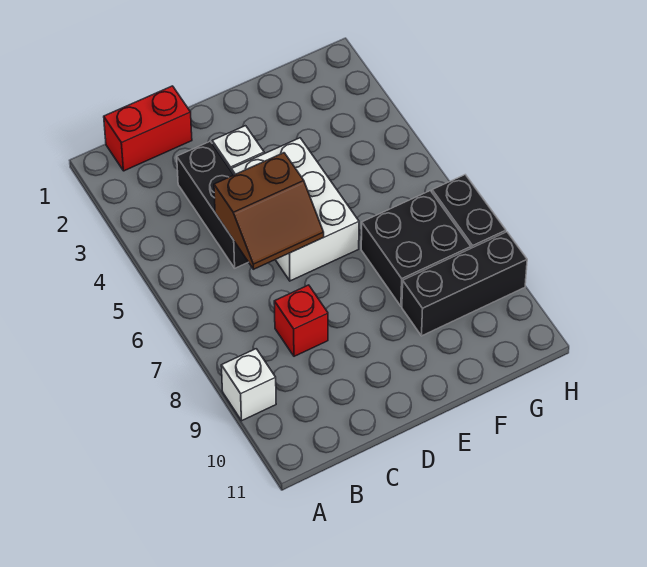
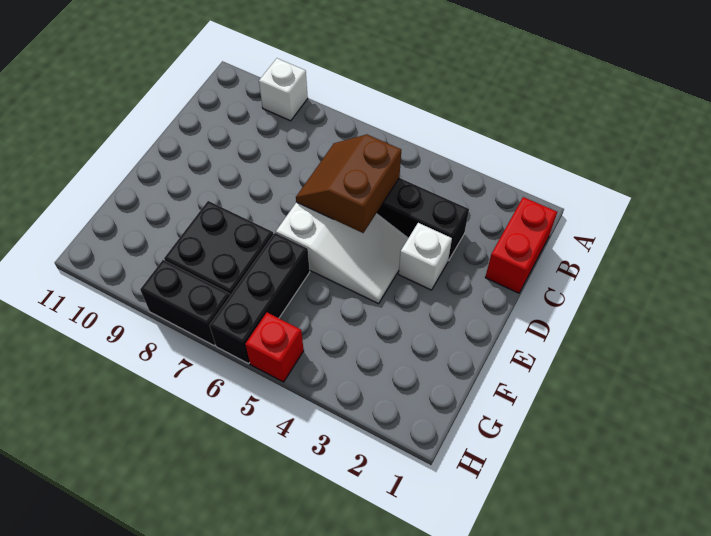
red 1x1 brick [274,285,328,356] -> red 1x1 brick moved to [245,313,304,382]
white 2x3 brick [231,138,359,281] -> white 2x3 slope [276,202,408,304]
black 1x3 brick [402,232,527,336] -> black 1x3 brick moved to [210,233,310,364]

